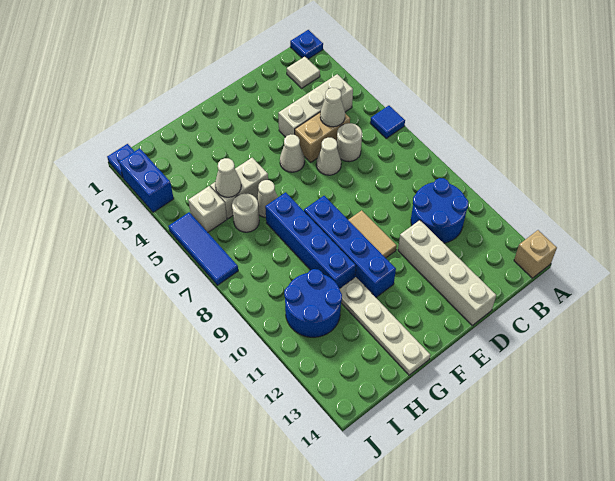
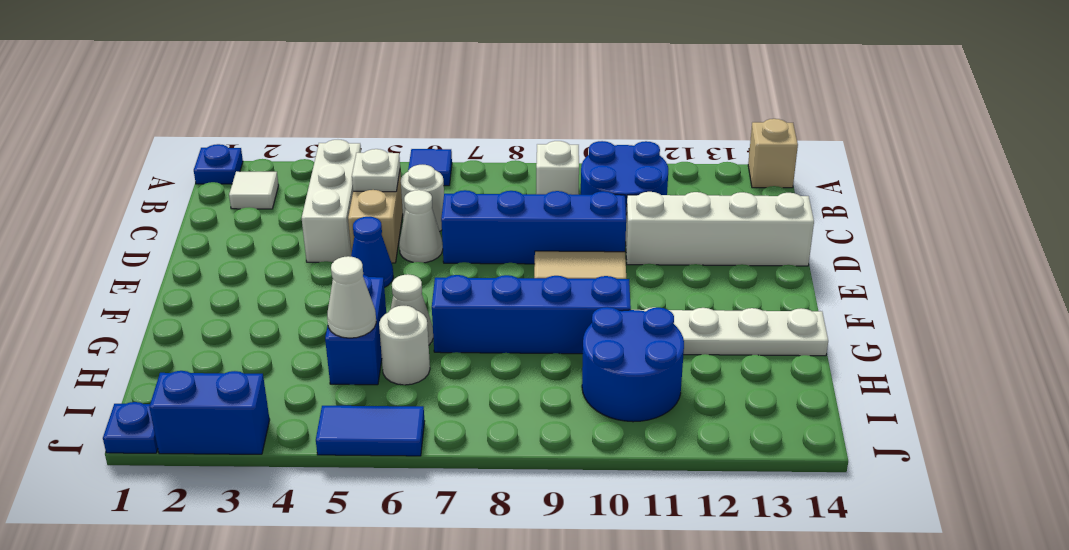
white 1x1 cone [320,88,345,127] -> white 1x1 plate [352,149,400,192]
white 1x1 cone [280,134,305,172] -> blue 1x1 cone [351,217,394,288]
blue 1x4 brick [304,196,396,297] -> blue 1x4 brick moved to [441,190,626,264]
white 1x2 brick [210,158,268,219] -> blue 1x2 brick [325,275,386,385]
white 1x1 brick [188,186,227,232] -> white 1x1 brick moved to [536,141,579,195]
blue 1x3 tile [169,212,238,285] -> blue 1x2 tile [316,406,425,456]

